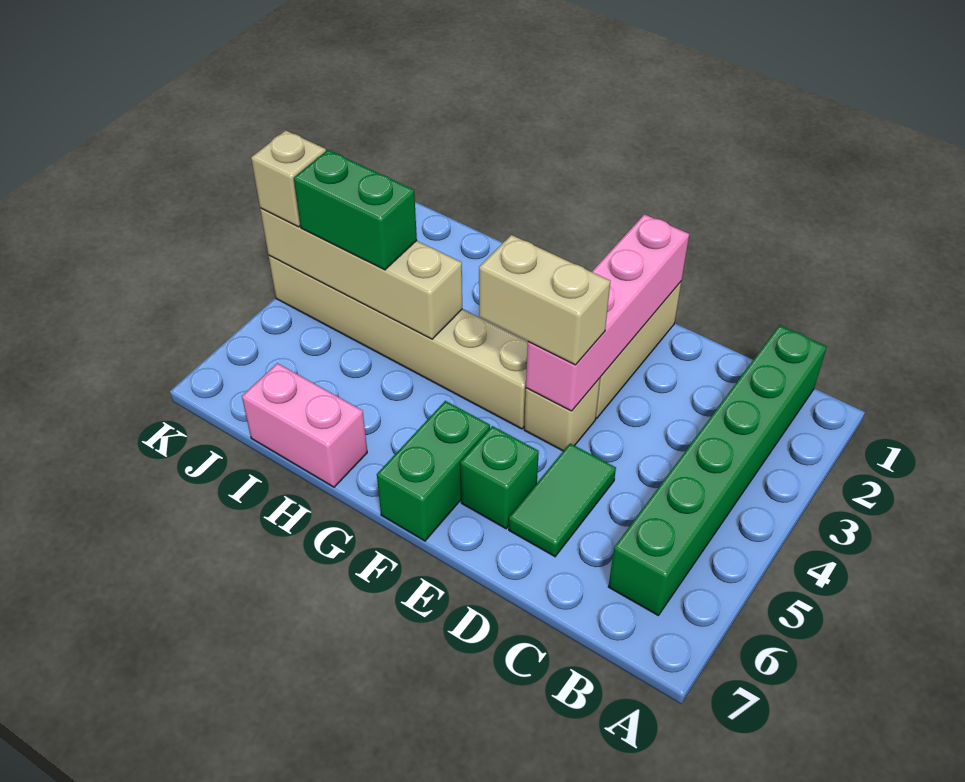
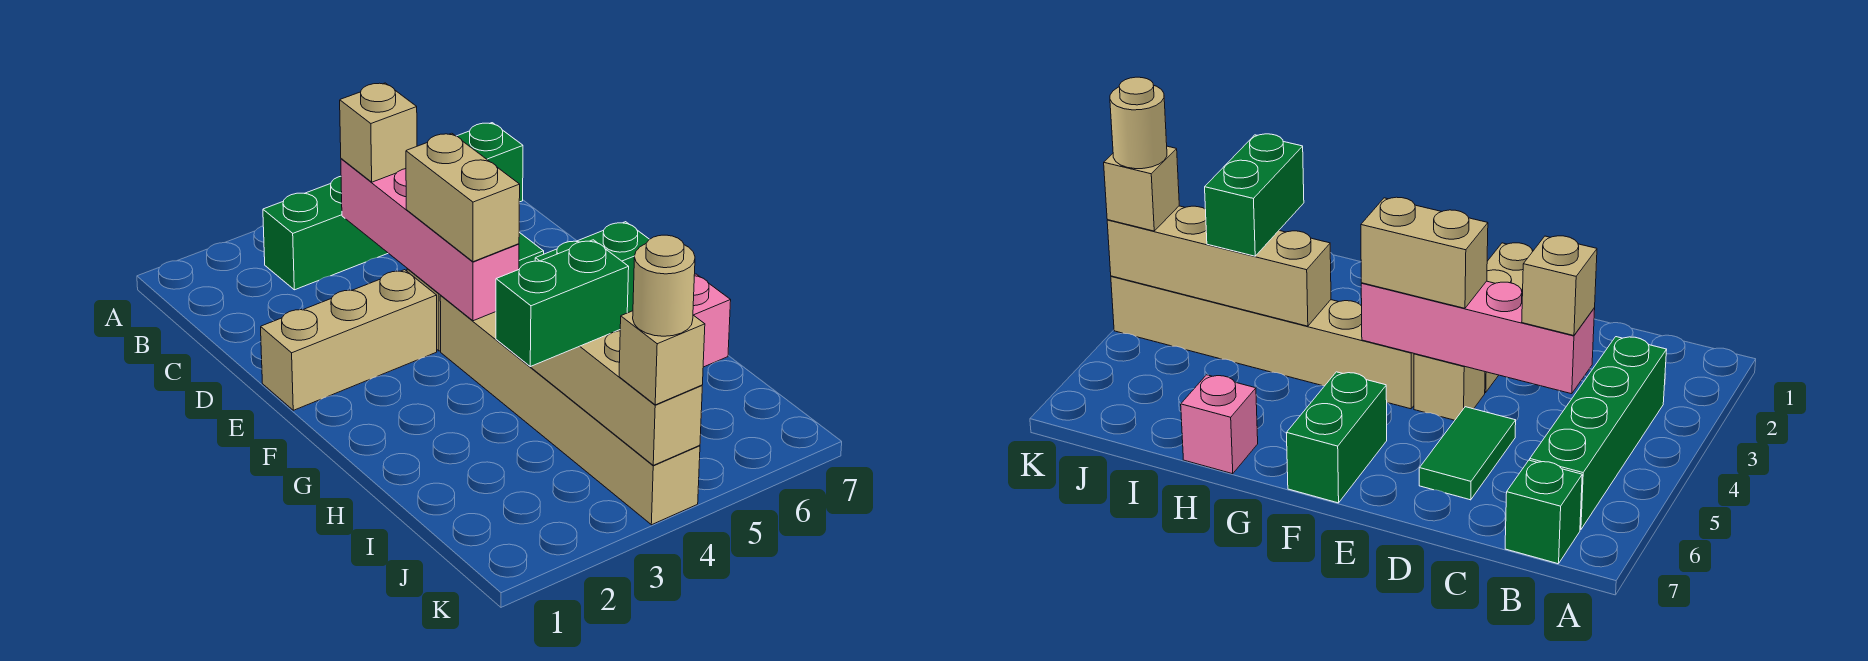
green 1x6 brick [608,325,827,615] -> green 1x4 brick [263,176,388,290]
none -> tan 1x1 brick [340,83,417,182]
pink 1x4 brick [526,214,689,411] -> pink 1x4 brick turned to [341,159,519,321]
green 1x1 brick [460,426,539,529] -> green 1x1 brick moved to [457,123,523,202]
pink 1x2 brick [242,363,367,487] -> pink 1x1 brick [693,274,731,367]
green 1x2 brick [294,150,417,270] -> green 1x2 brick turned to [496,240,629,367]
none -> tan 1x1 round brick [633,235,695,336]

